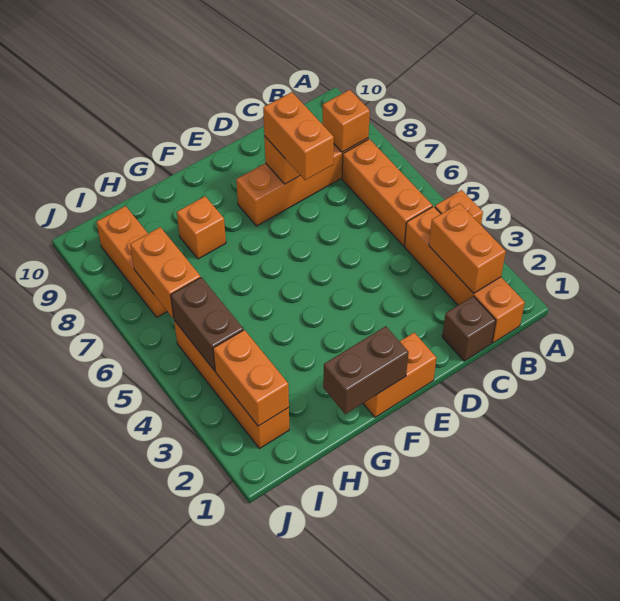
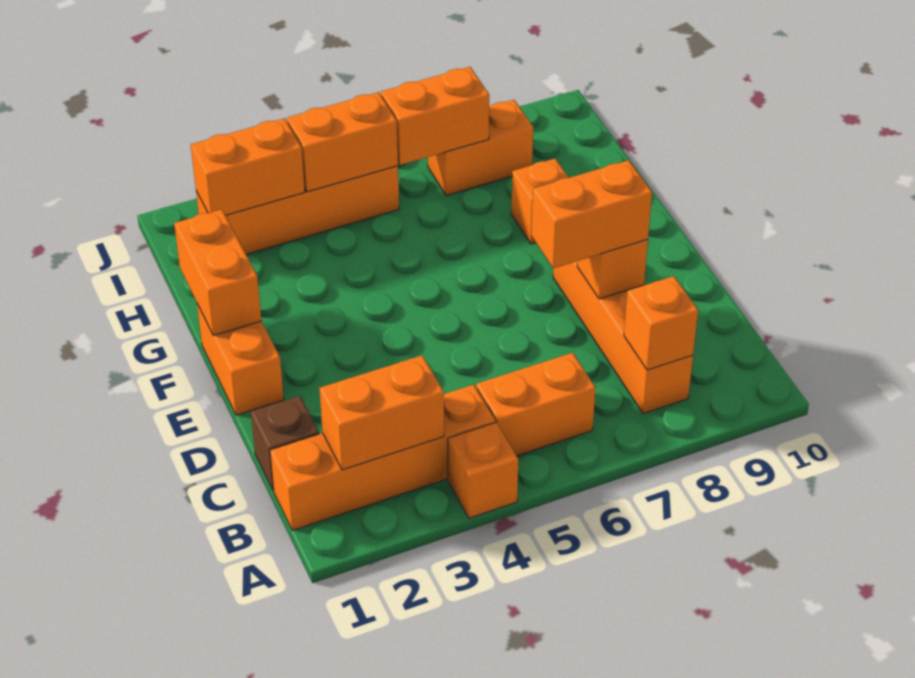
orange 1x3 brick [342,139,433,246] -> orange 1x2 brick [476,353,595,456]
brown 1x2 brick [323,326,409,414] -> orange 1x2 brick [174,209,261,335]
brown 1x2 brick [171,277,243,371] -> orange 1x2 brick [287,92,398,192]
orange 1x3 brick [96,206,167,317] -> orange 1x2 brick [428,100,533,196]

